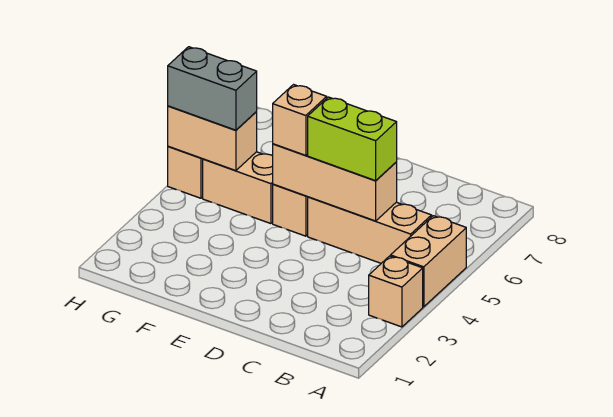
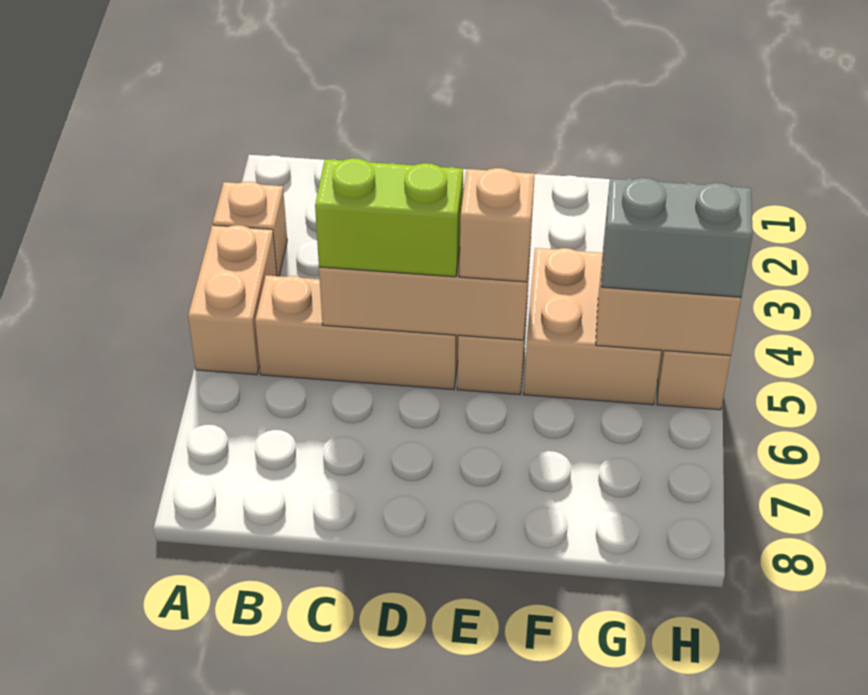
tan 1x2 brick [203,152,273,224] -> tan 2x2 brick [524,248,661,405]

